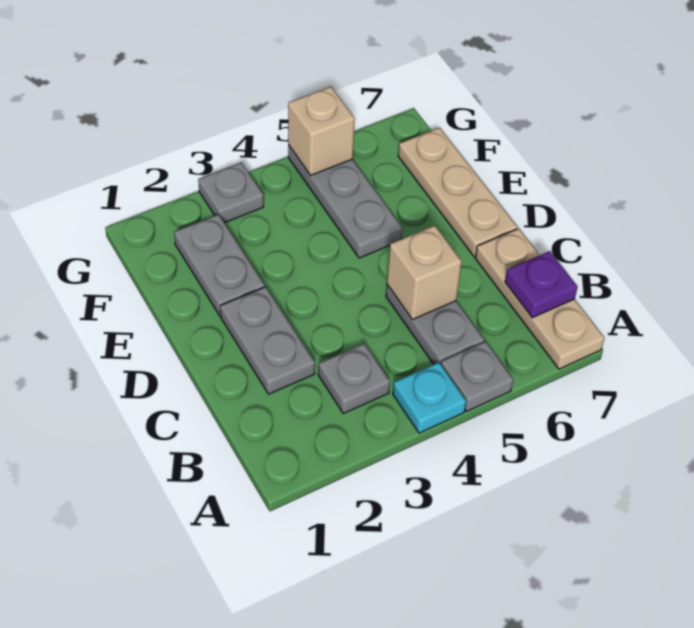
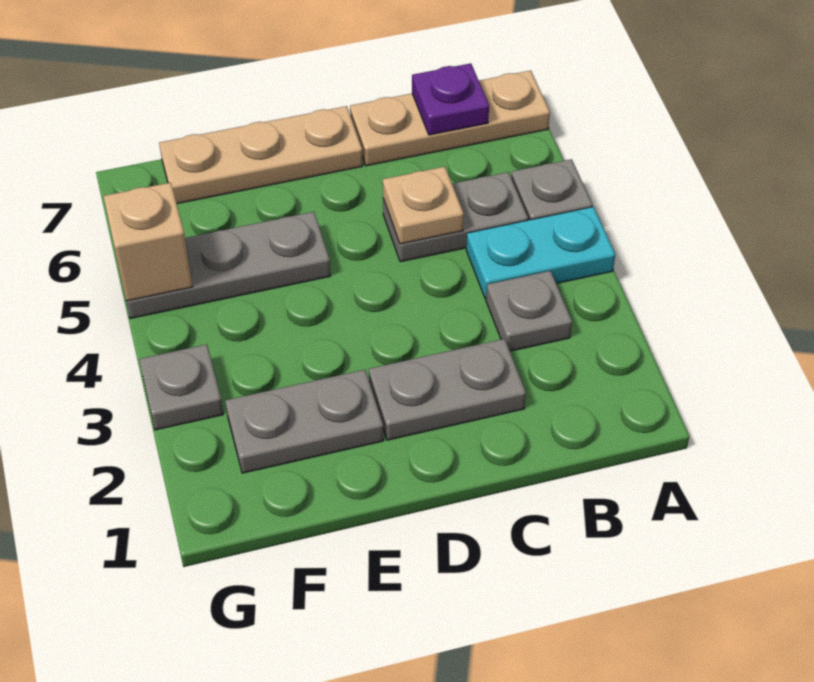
cyan 1x1 plate [393,362,466,433] -> cyan 1x2 plate [466,207,615,299]
tan 1x1 brick [387,225,462,319] -> tan 1x1 plate [383,167,464,244]

